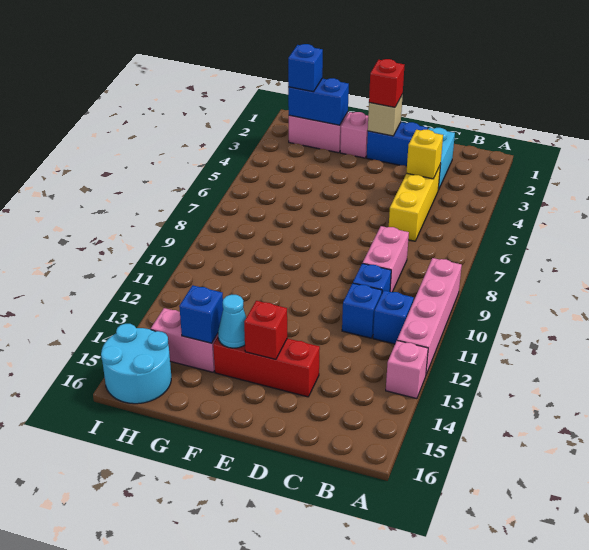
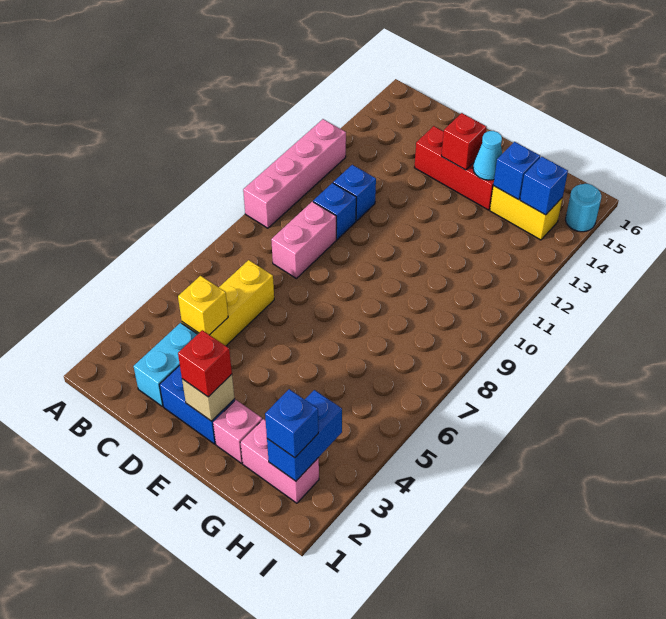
pink 1x1 brick [386,341,428,399] -> none
blue 1x1 brick [373,290,414,344] -> blue 1x1 brick moved to [520,157,568,215]
blue 1x2 brick [288,78,349,125] -> blue 1x2 brick turned to [267,390,342,481]
pink 1x2 brick [151,308,218,372] -> yellow 1x2 brick [490,186,563,240]
cyan 2x2 round brick [101,324,171,404] -> cyan 1x1 round brick [566,184,601,232]

